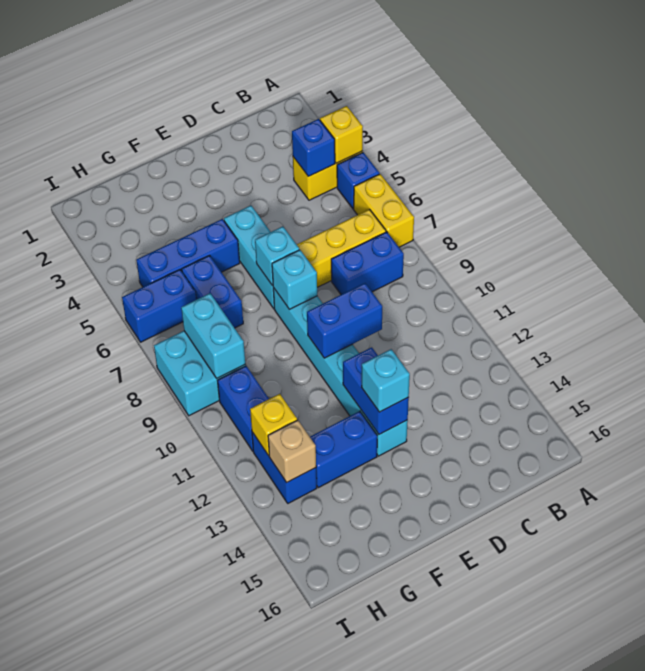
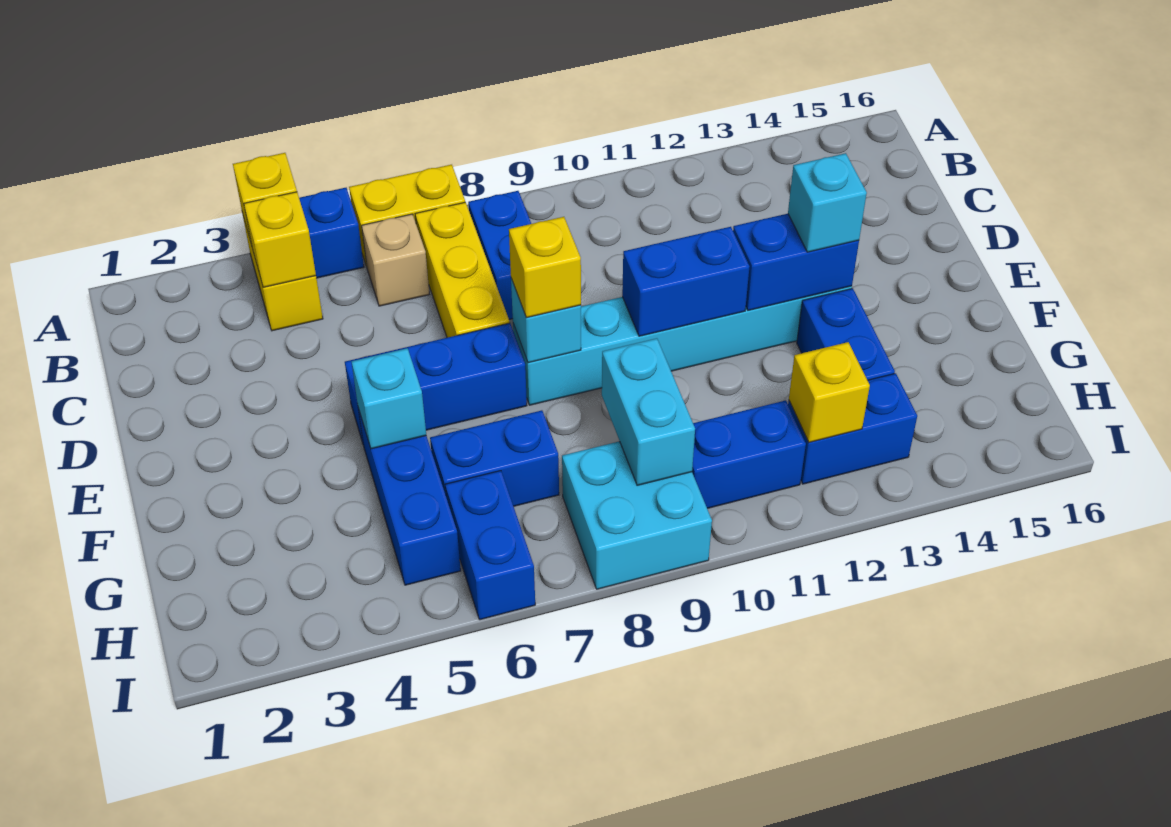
blue 1x1 brick [292,119,335,176] -> yellow 1x1 brick [244,192,316,287]
blue 1x2 brick [307,283,382,358] -> blue 1x2 brick turned to [622,227,749,336]
cyan 1x3 brick [224,206,274,308] -> blue 1x3 brick [345,323,527,443]
cyan 1x1 brick [255,226,299,286] -> cyan 1x1 brick moved to [352,348,426,449]
none -> yellow 1x1 brick [509,217,581,318]
cyan 1x2 brick [181,293,245,378] -> cyan 1x2 brick turned to [602,338,695,485]
tan 1x1 brick [268,420,316,482] -> tan 1x1 brick moved to [362,214,429,306]

